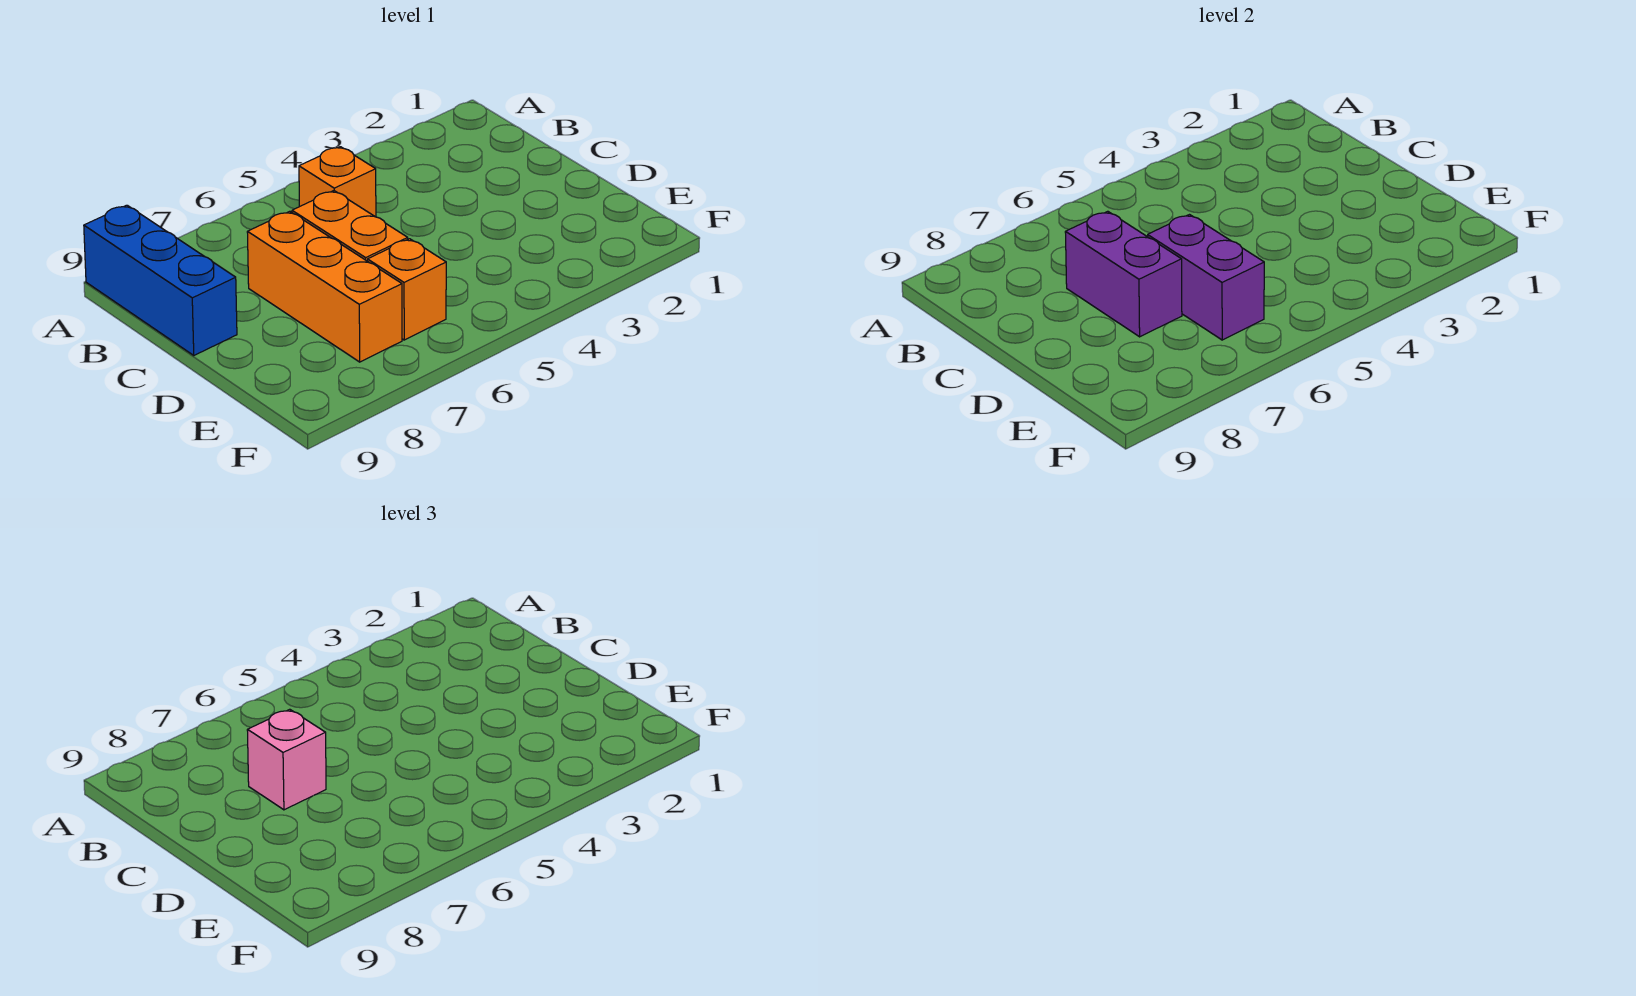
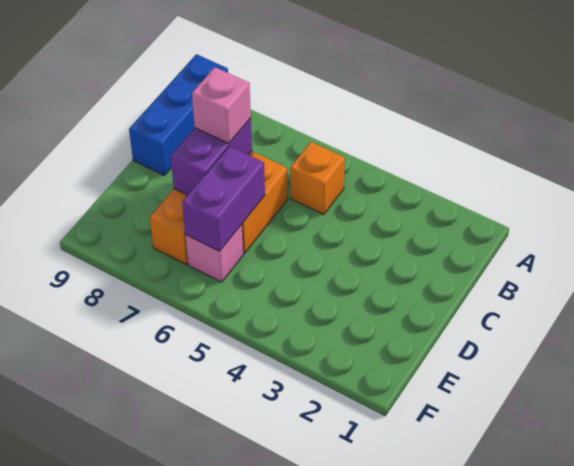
orange 1x1 brick [368,239,446,340] -> pink 1x1 brick [185,224,244,282]

